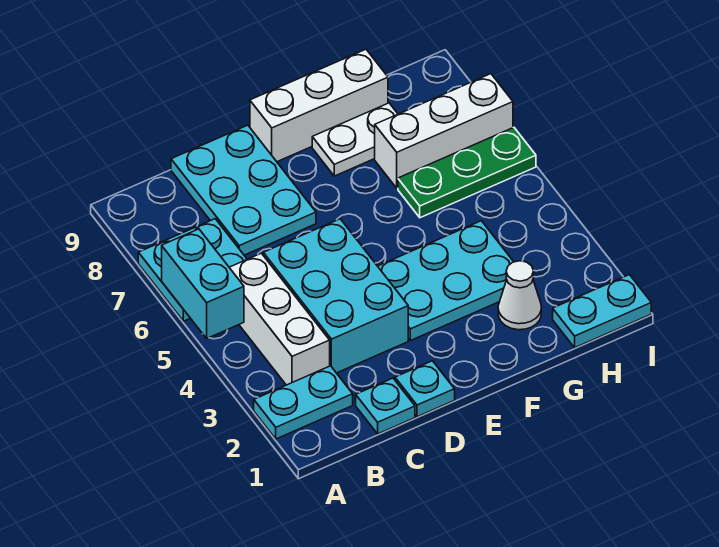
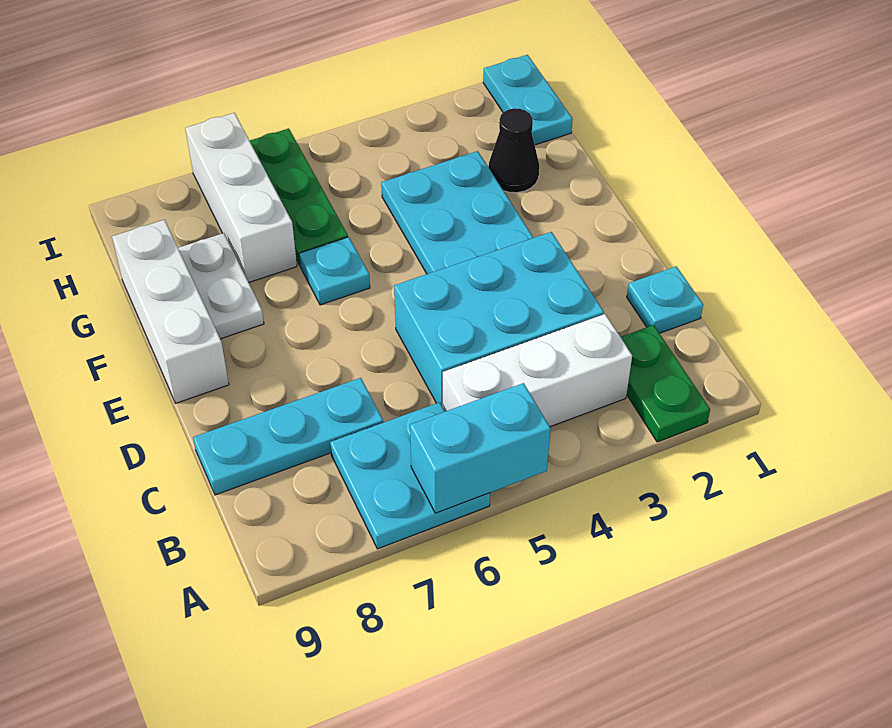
cyan 1x2 plate [254,366,353,439] -> green 1x2 plate [621,325,710,442]
cyan 2x3 plate [171,125,316,255] -> cyan 1x3 plate [193,378,383,495]
cyan 1x1 plate [395,361,455,417] -> cyan 1x1 plate moved to [299,237,370,305]
white 1x1 cone [498,261,541,330] -> black 1x1 cone [489,108,539,193]

